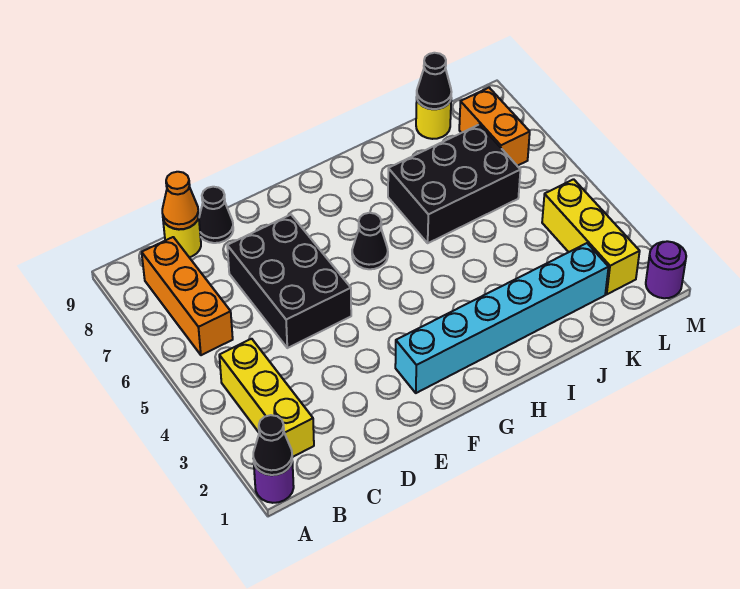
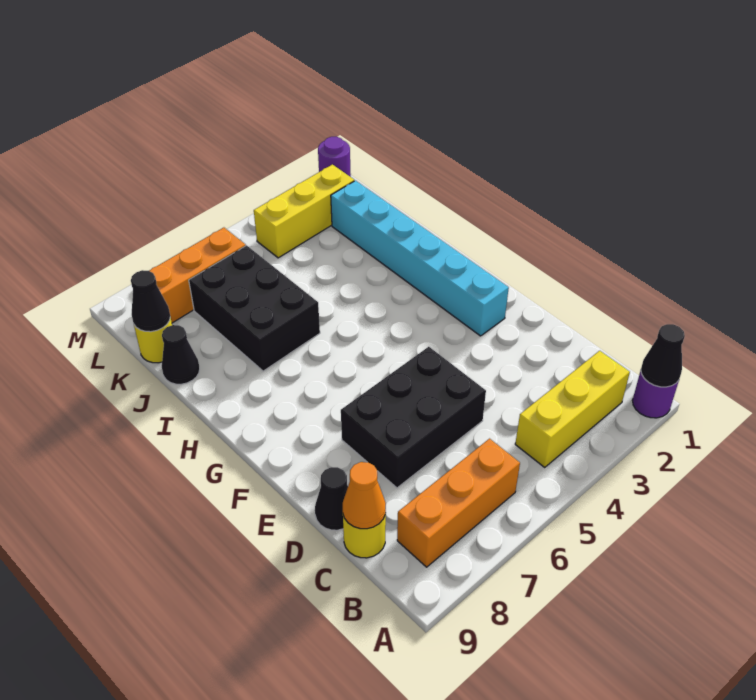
black 1x1 cone [352,213,388,269] -> black 1x1 cone moved to [162,325,200,384]
orange 1x2 brick [459,88,530,166] -> orange 1x3 brick [150,228,246,323]

